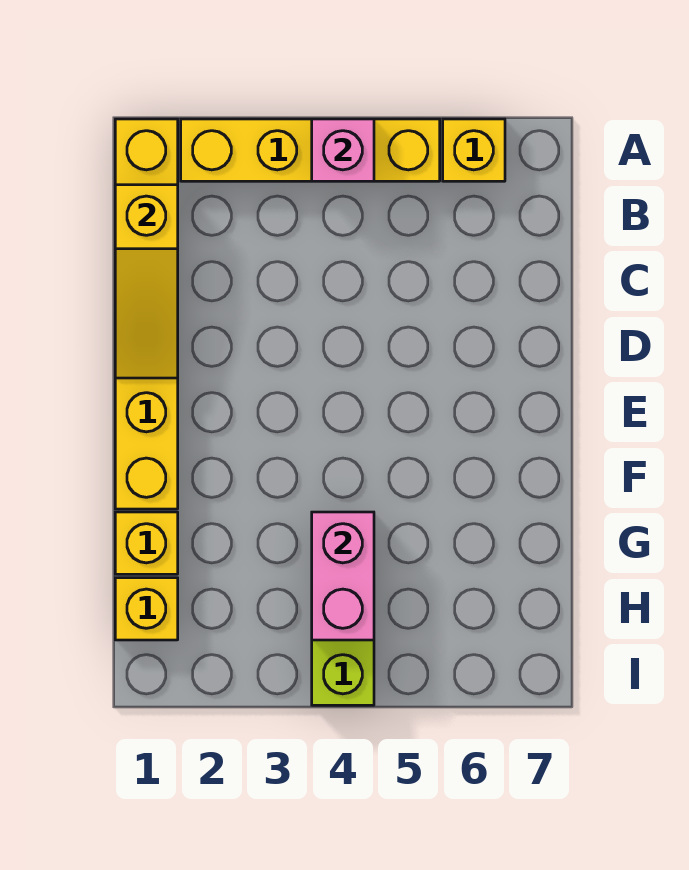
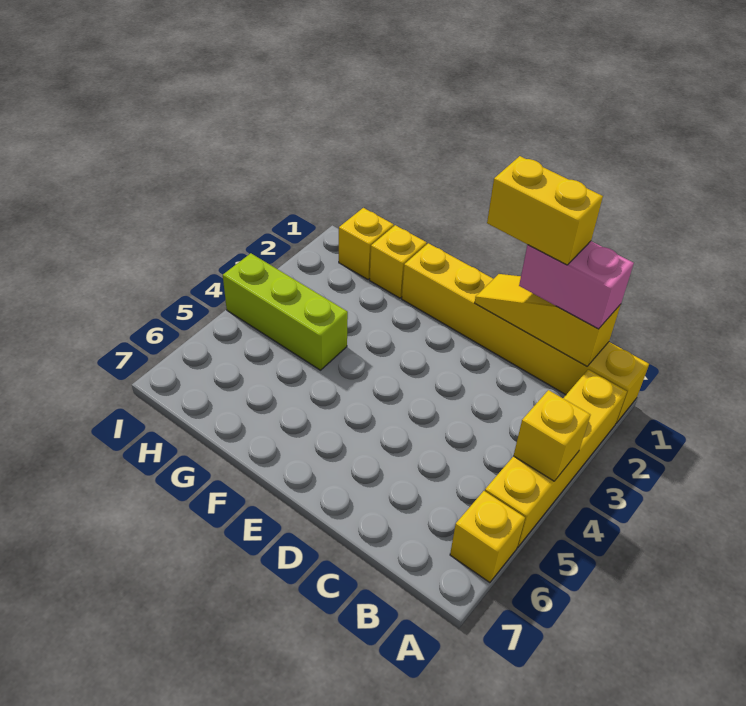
pink 1x1 brick [312,119,374,181] -> yellow 1x1 brick [514,390,590,481]
none -> yellow 1x2 brick [487,156,603,265]
pink 1x2 brick [312,512,374,640] -> pink 1x2 brick moved to [519,241,634,329]

